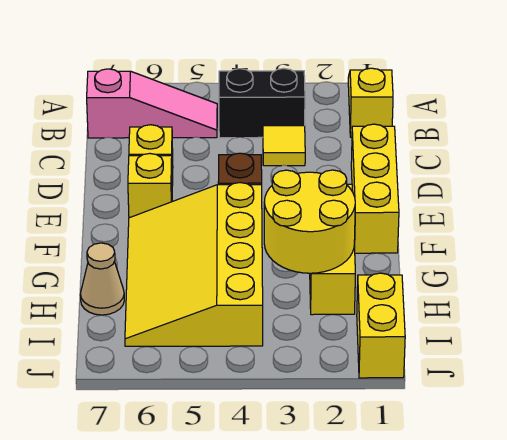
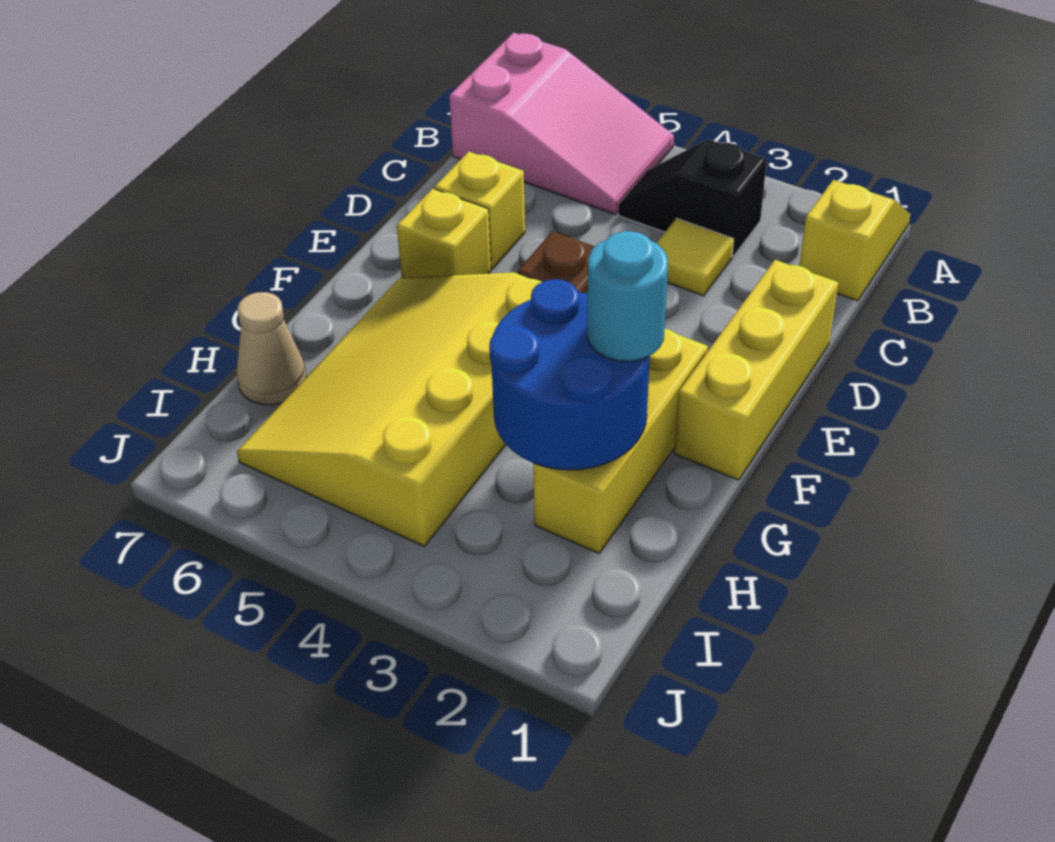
black 1x2 brick [219,68,305,138] -> black 1x2 slope [618,139,767,256]
pink 1x3 slope [87,69,217,138] -> pink 2x3 slope [449,33,674,214]
yellow 2x2 round brick [264,170,355,274] -> blue 2x2 round brick [489,280,650,470]
none -> cyan 1x1 round brick [587,231,668,361]
yellow 1x2 brick [357,273,405,378] -> none

